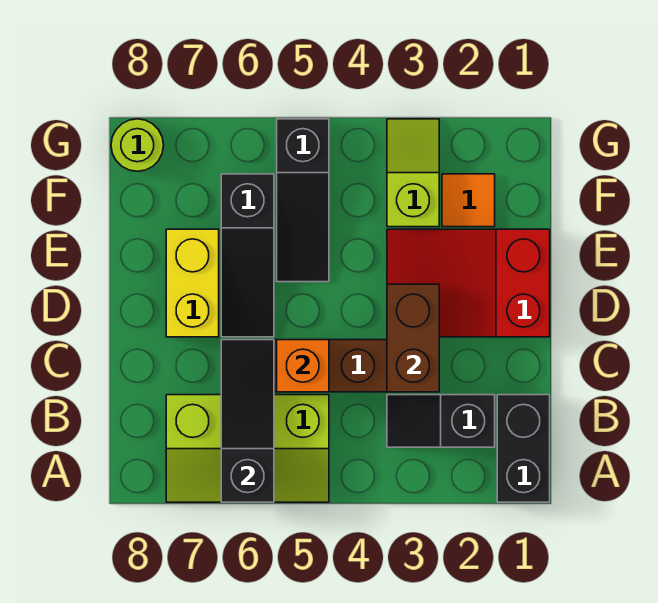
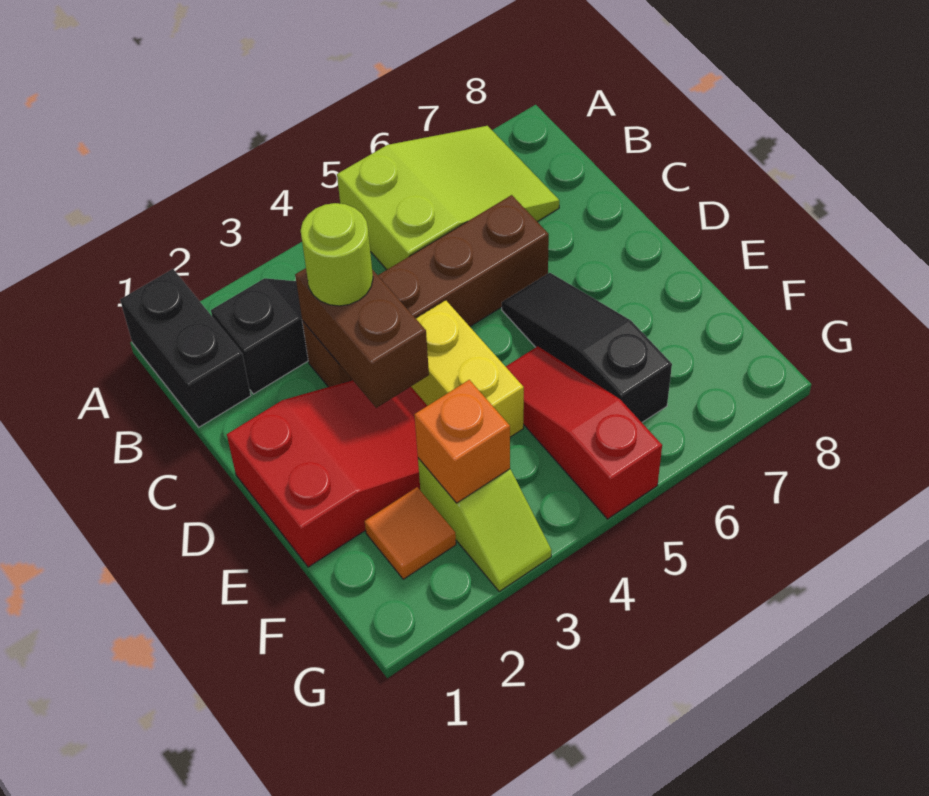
lime 2x3 slope [166,395,329,502] -> lime 2x3 slope turned to [337,126,559,270]
black 1x3 slope [221,340,274,502] -> none
orange 1x1 brick [277,340,329,392] -> orange 1x1 brick moved to [414,380,510,503]
yellow 1x2 brick [166,229,219,337] -> yellow 1x2 brick moved to [411,300,524,437]
black 1x3 slope [277,119,329,282] -> red 1x3 slope [506,346,662,519]
lime 1x1 round brick [111,119,164,171] -> lime 1x1 round brick moved to [301,203,373,306]

